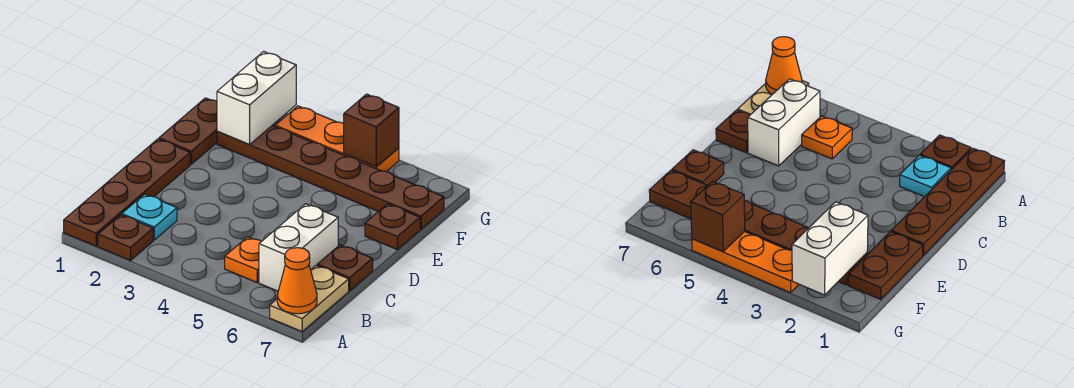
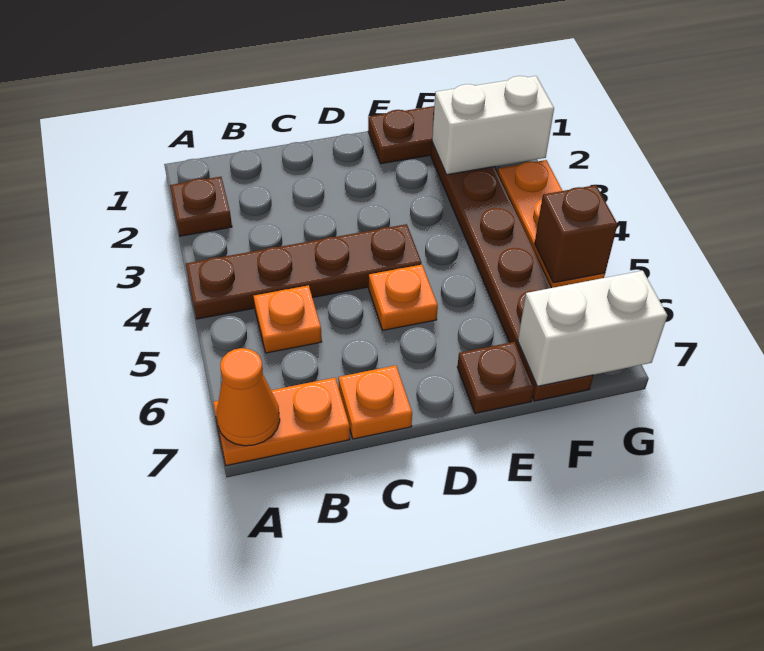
brown 1x4 plate [64,139,190,246] -> brown 1x4 plate moved to [186,224,421,319]
tan 1x2 plate [270,265,349,332] -> orange 1x2 plate [213,378,350,466]
cyan 1x1 plate [122,194,177,240] -> none
white 1x2 brick [259,204,338,291] -> white 1x2 brick moved to [518,271,667,386]
brown 1x1 plate [317,245,373,291] -> orange 1x1 plate [338,365,412,439]
none -> orange 1x1 plate [369,265,438,330]

